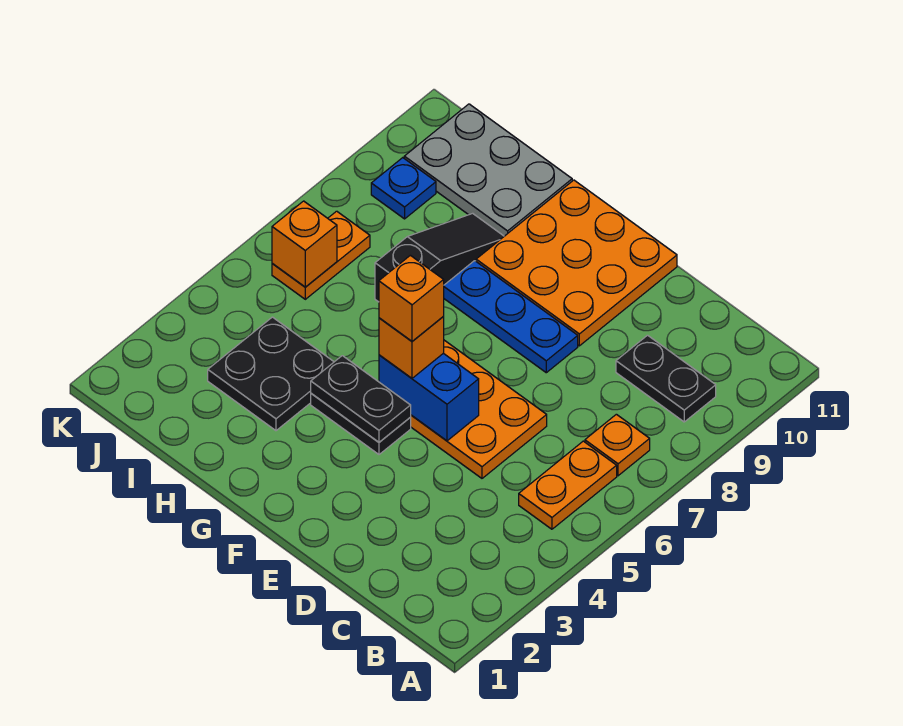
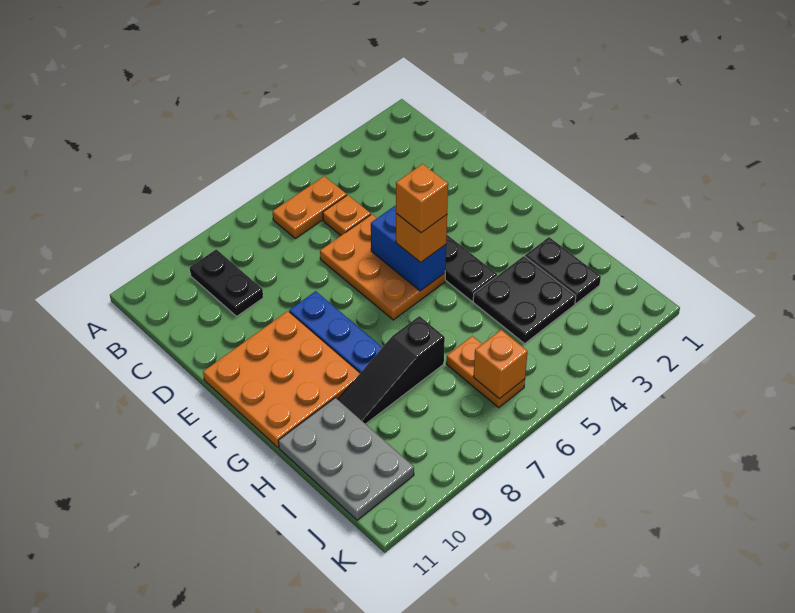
orange 1x1 plate [585,414,650,476] -> orange 1x1 plate moved to [323,195,371,235]
black 1x2 plate [311,356,411,442] -> black 1x2 plate moved to [525,237,601,304]
orange 1x2 plate [272,211,370,299] -> orange 1x2 plate turned to [446,336,525,408]
blue 1x1 plate [371,158,436,219] -> none

